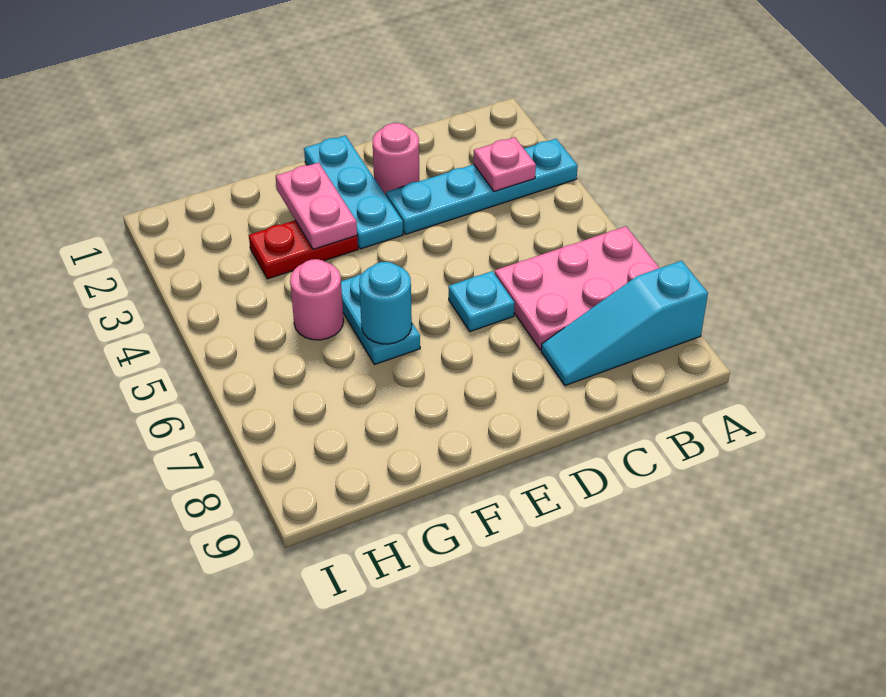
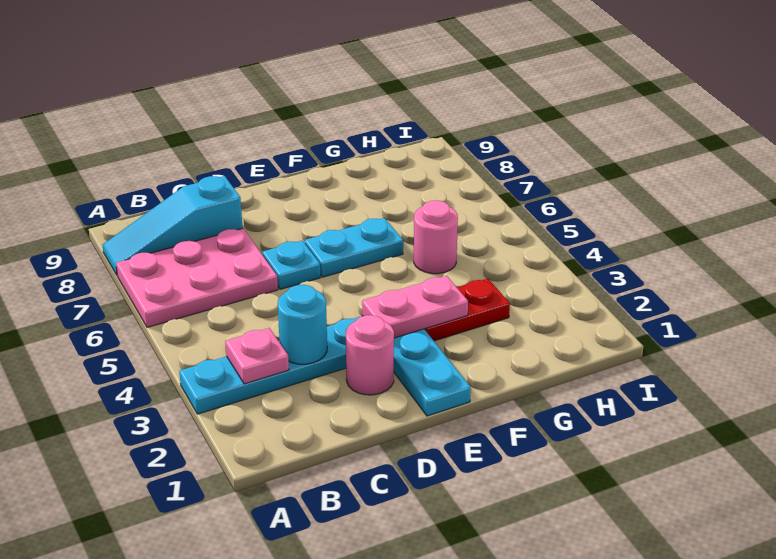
cyan 1x3 slope [541,261,708,386] -> cyan 1x3 slope turned to [103,176,243,275]
pink 1x2 plate [276,162,357,249] -> pink 1x2 plate turned to [362,276,468,338]
cyan 1x2 plate [341,274,420,365] -> cyan 1x2 plate turned to [305,218,403,277]
cyan 1x1 round brick [359,262,412,344] -> cyan 1x1 round brick moved to [278,285,327,364]

